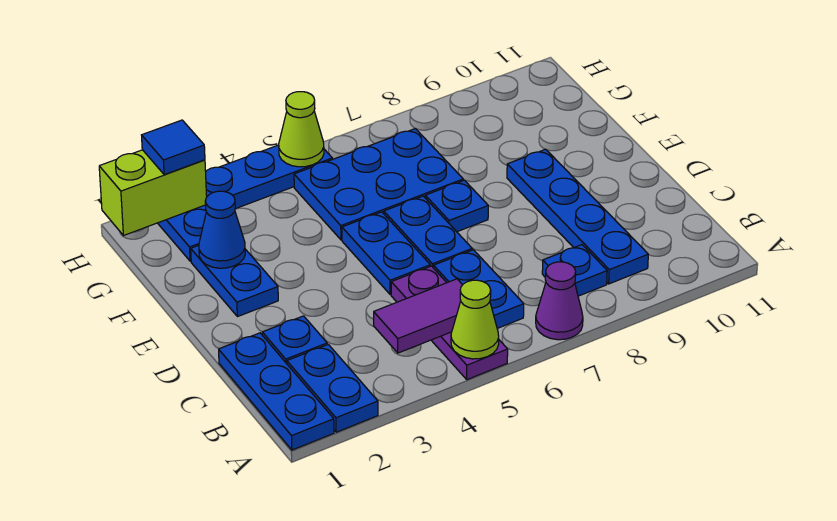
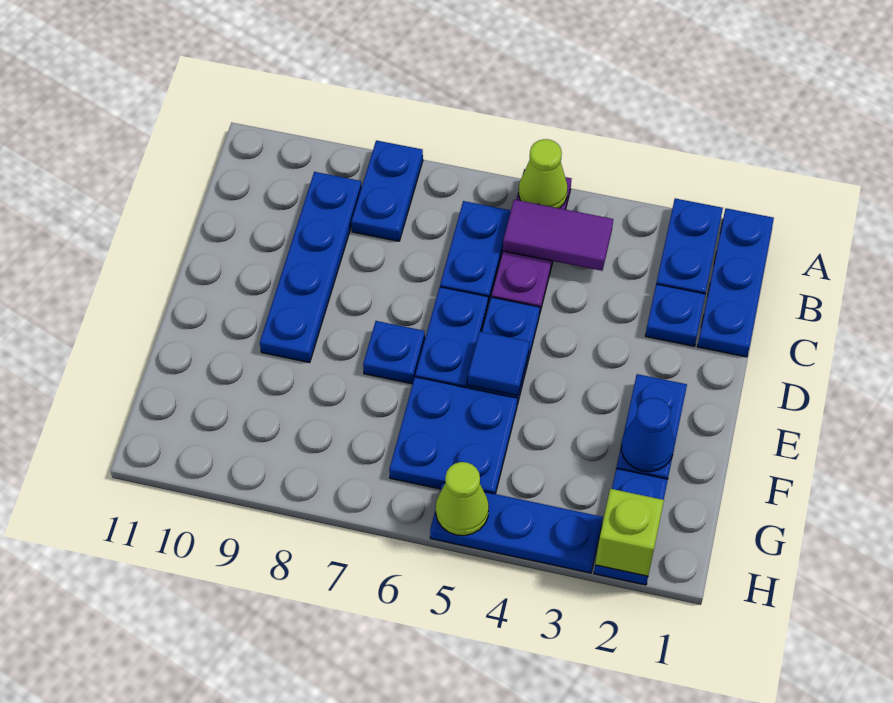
purple 1x1 cone [536,262,583,340] -> none
blue 1x1 plate [542,245,607,296] -> blue 1x2 plate [351,140,423,241]
blue 2x3 plate [294,129,463,240] -> blue 2x2 plate [389,377,517,494]
lime 1x2 brick [99,150,207,236] -> lime 1x1 brick [595,489,664,576]
blue 1x1 tile [142,120,205,175] -> blue 1x1 tile moved to [468,331,529,396]

